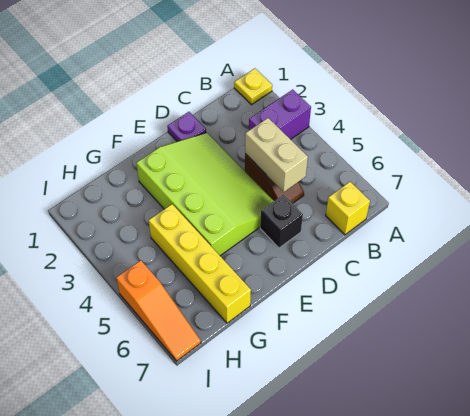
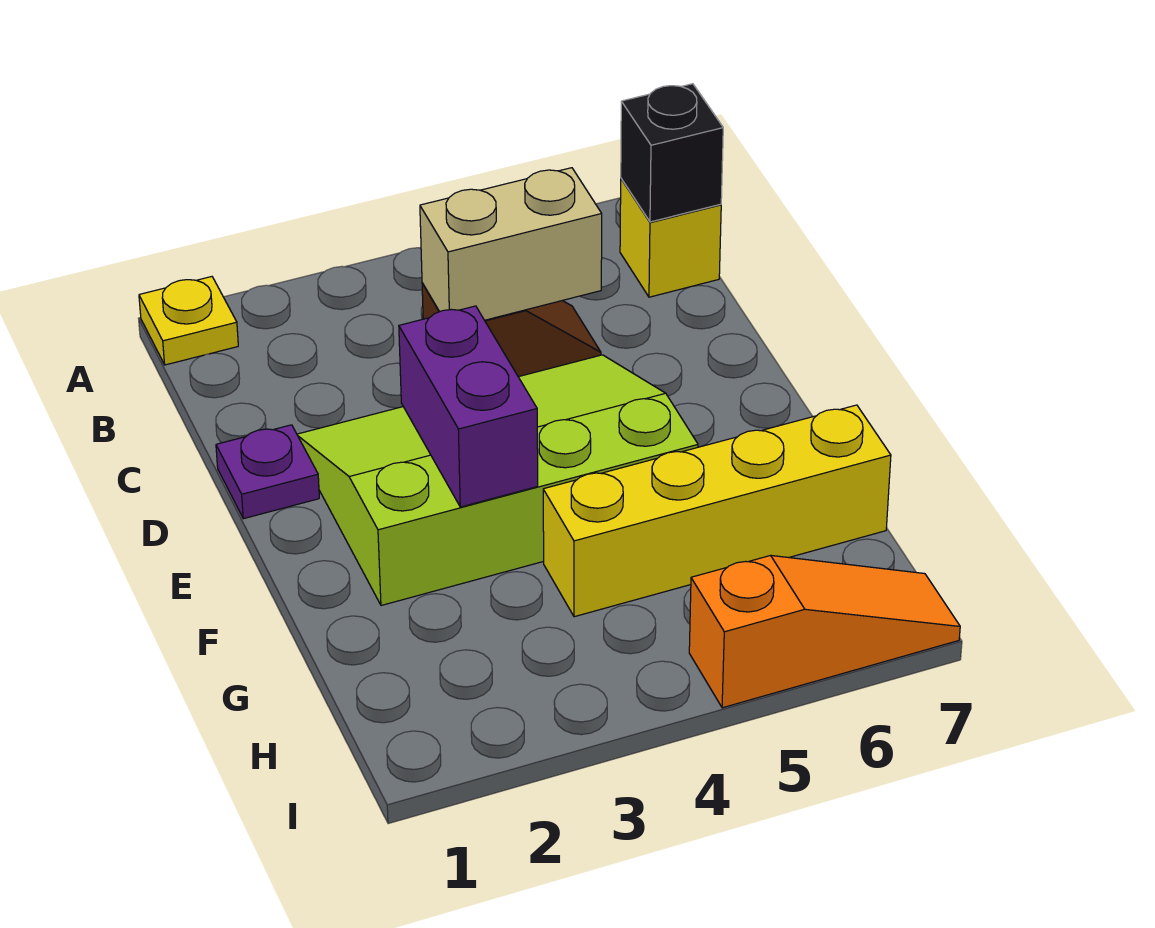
purple 1x2 brick [249,90,311,139] -> purple 1x2 brick moved to [399,306,538,507]
black 1x1 brick [260,195,303,248] -> black 1x1 brick moved to [621,84,723,222]

